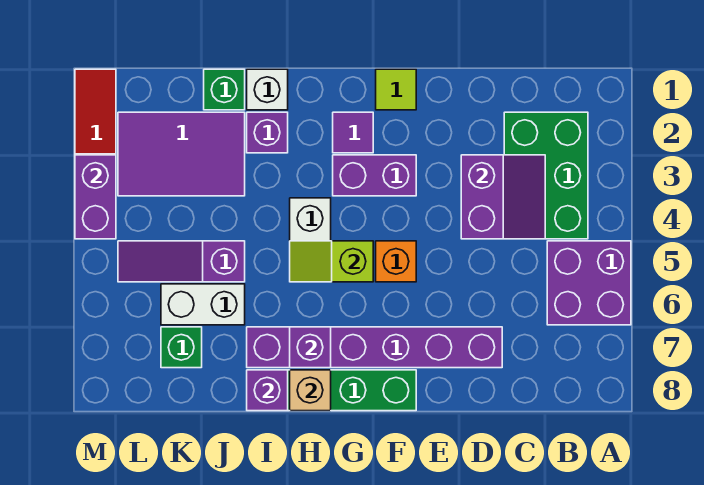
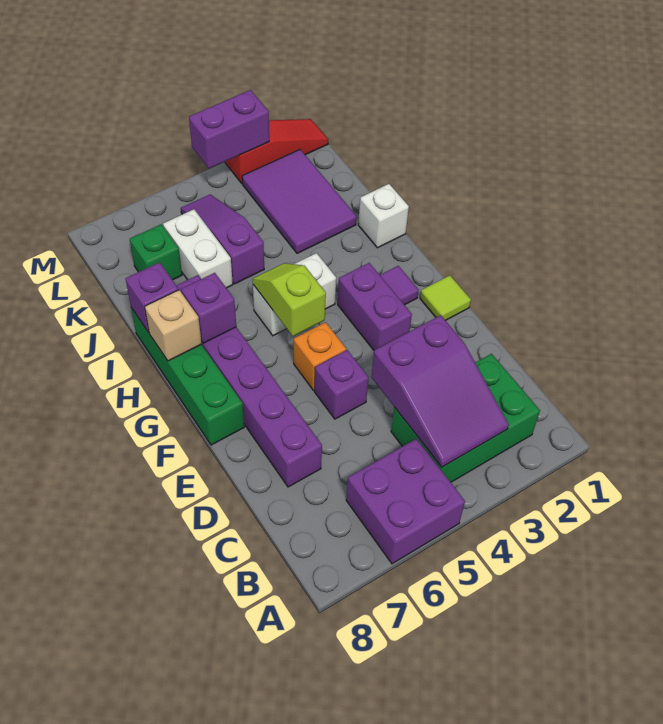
purple 2x2 slope [461,155,545,239] -> purple 2x3 slope [371,315,509,467]
purple 1x1 brick [247,112,288,153] -> purple 1x1 brick moved to [315,350,369,419]
green 1x1 brick [204,69,245,110] -> none

